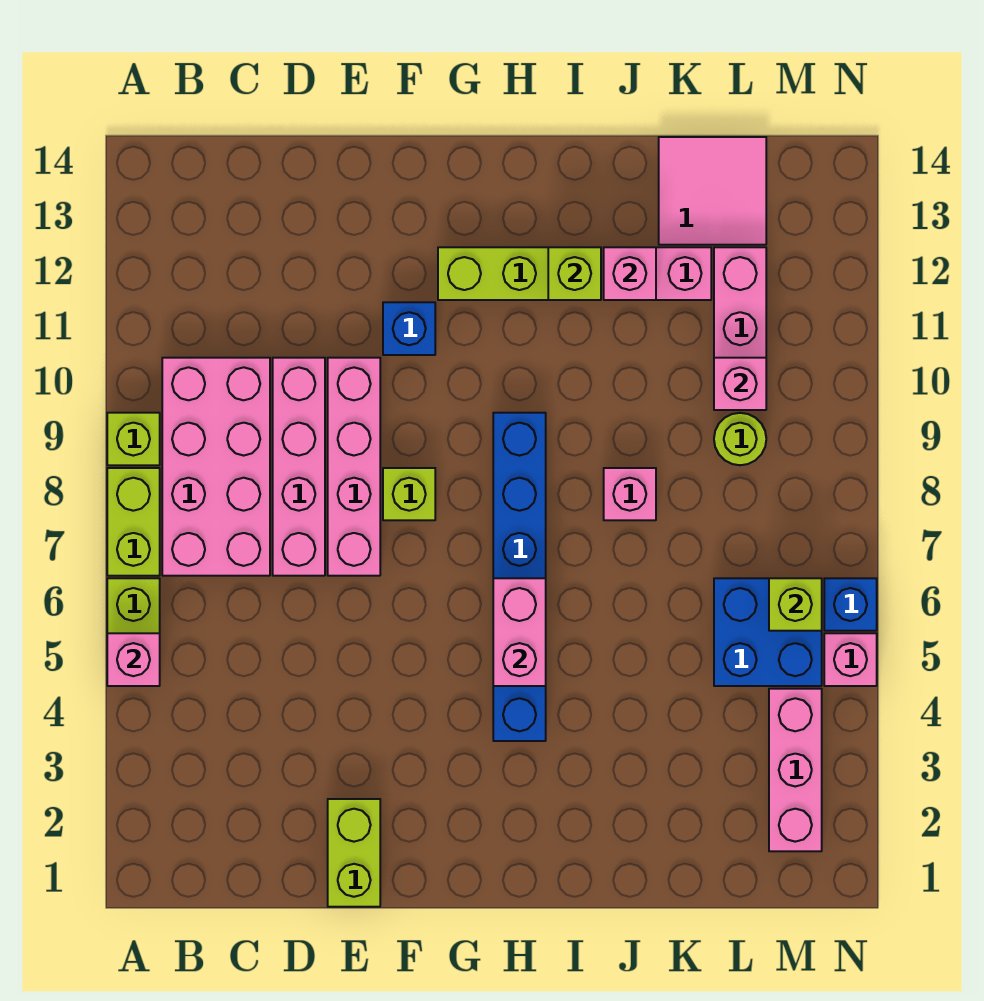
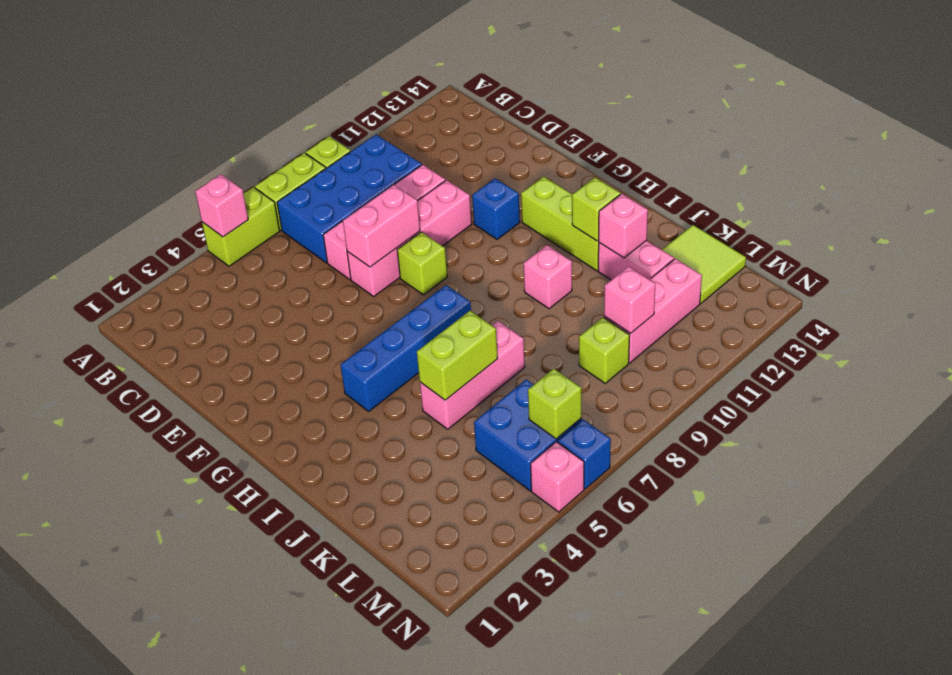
pink 2x4 brick [162,358,270,576] -> blue 2x4 brick [277,135,422,263]
lime 1x2 brick [328,799,380,907] -> lime 1x2 brick moved to [417,311,498,400]
blue 1x6 brick [493,413,546,741] -> blue 1x4 brick [341,285,471,411]
pink 1x2 brick [493,578,546,686] -> pink 1x2 brick moved to [343,185,420,267]
pink 1x1 brick [604,468,656,520] -> pink 1x1 brick moved to [524,245,572,309]
pink 2x2 tile [659,137,766,245] -> lime 2x2 tile [662,225,746,303]
lime 1x1 round brick [714,413,766,465] -> lime 1x1 brick [579,317,630,383]
pink 1x3 brick [769,689,822,851] -> pink 1x3 brick moved to [420,321,525,429]

